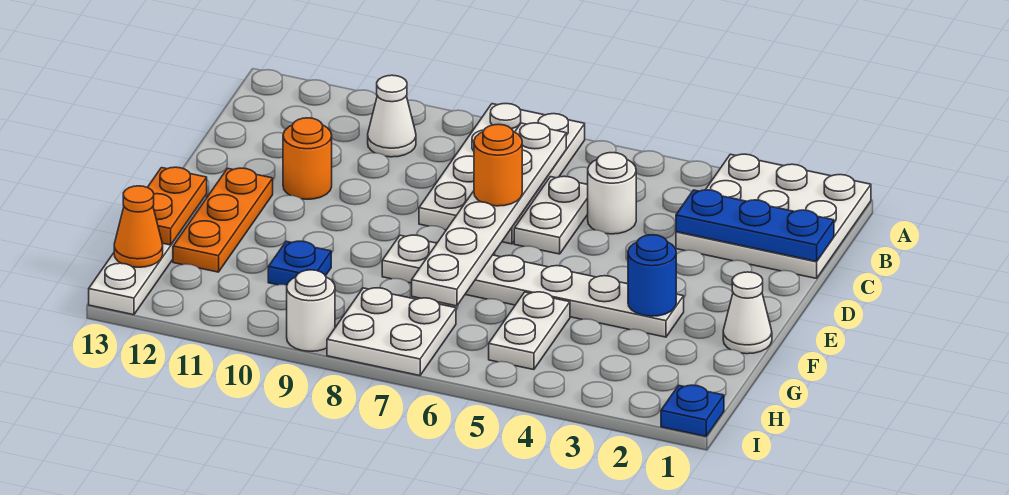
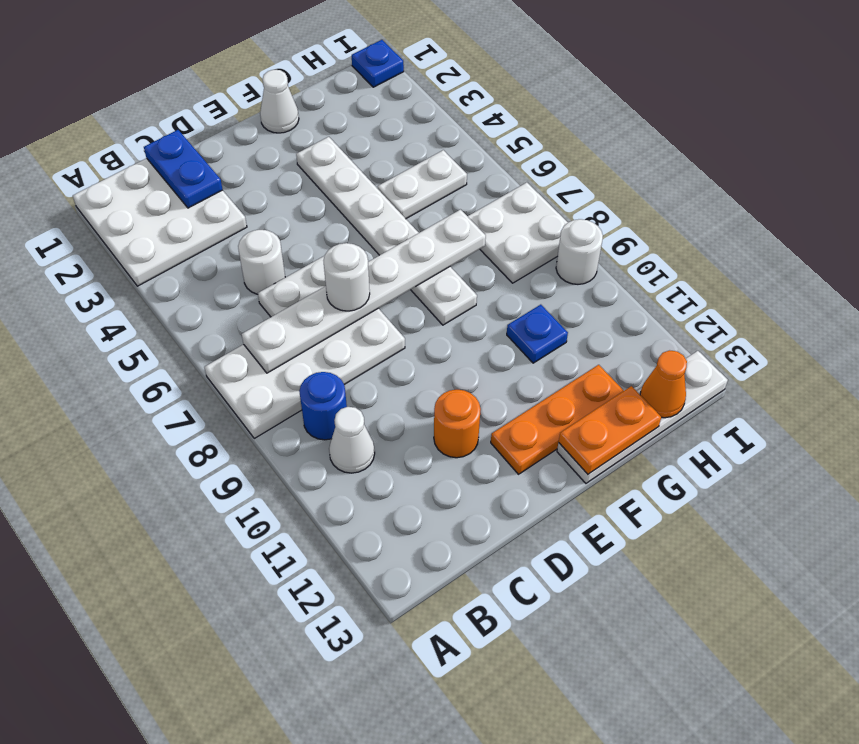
blue 1x3 plate [676,190,834,261] -> blue 1x2 plate [144,130,223,208]
orange 1x1 round brick [474,124,522,206] -> white 1x1 round brick [323,243,370,311]
blue 1x1 round brick [628,235,676,316] -> blue 1x1 round brick moved to [299,372,347,440]

